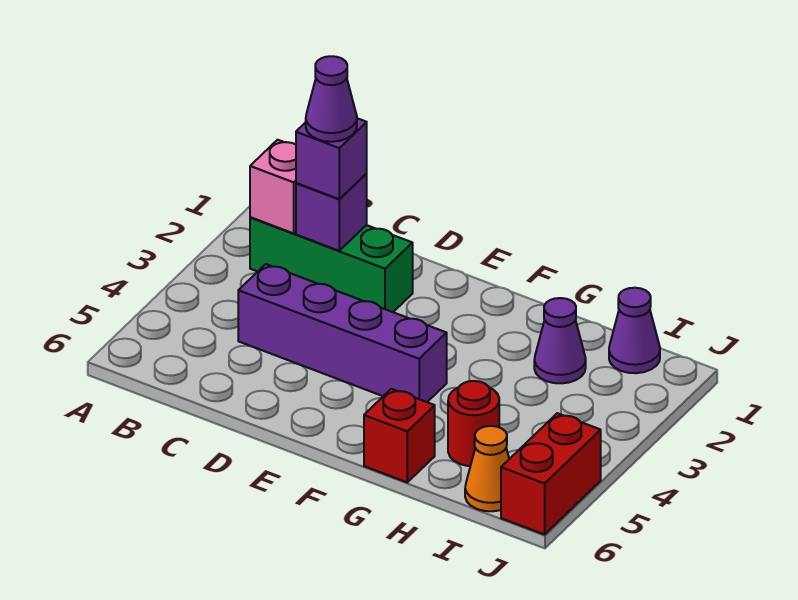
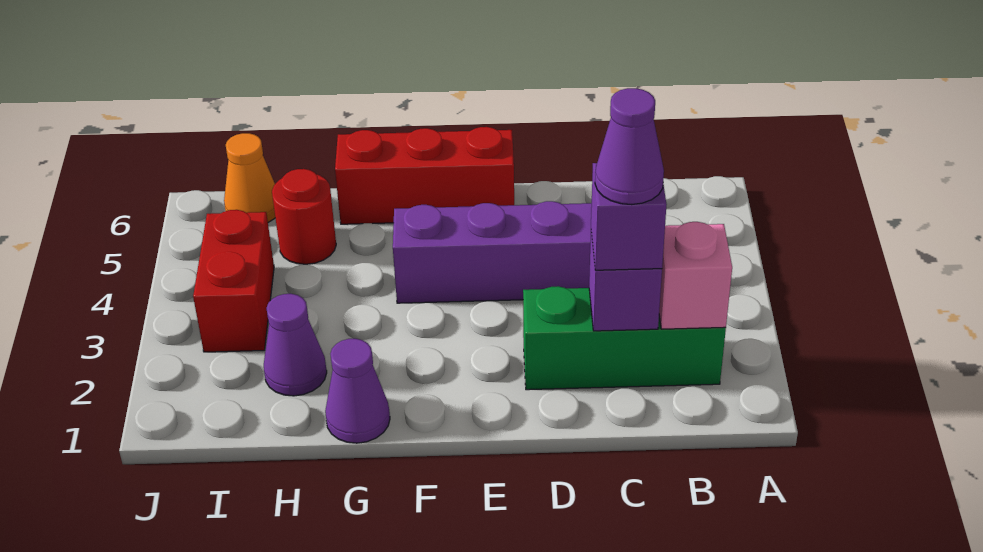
red 1x1 brick [364,389,435,482] -> red 1x3 brick [335,127,514,224]
purple 1x1 cone [609,288,660,373] -> purple 1x1 cone moved to [325,339,390,443]
red 1x2 brick [501,413,601,535] -> red 1x2 brick moved to [193,210,274,352]

